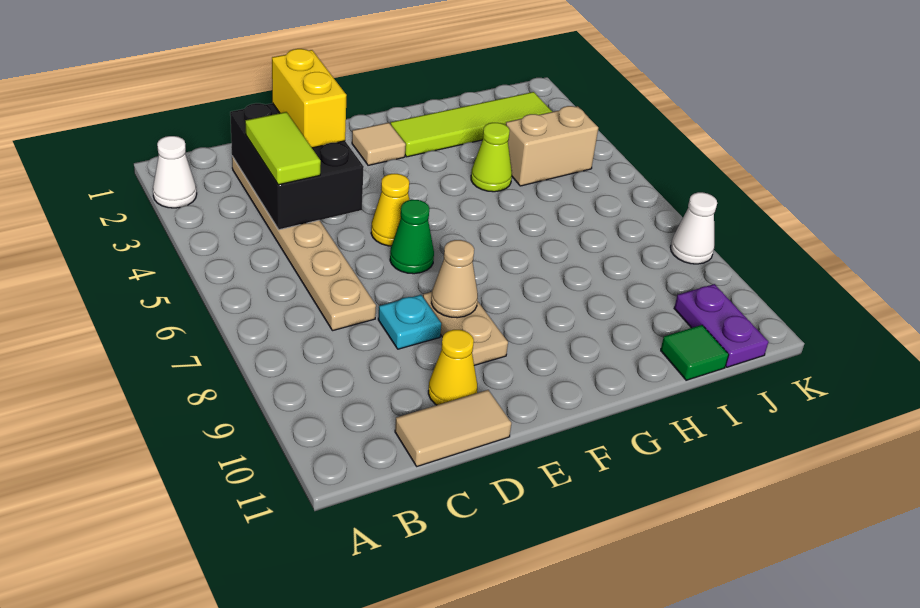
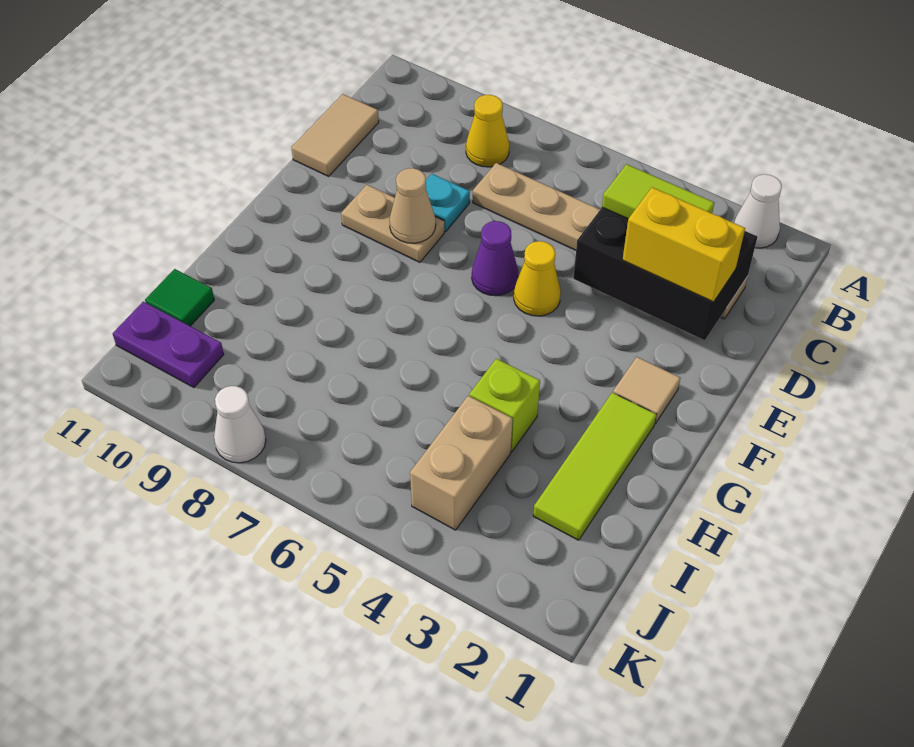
yellow 1x1 cone [428,330,477,405] -> yellow 1x1 cone moved to [466,95,509,167]
green 1x1 cone [390,200,434,274] -> purple 1x1 cone [472,221,518,296]
lime 1x4 tile [391,92,552,157] -> lime 1x3 tile [533,393,656,540]
lime 1x1 cone [471,123,512,192] -> lime 1x1 brick [469,359,540,452]

